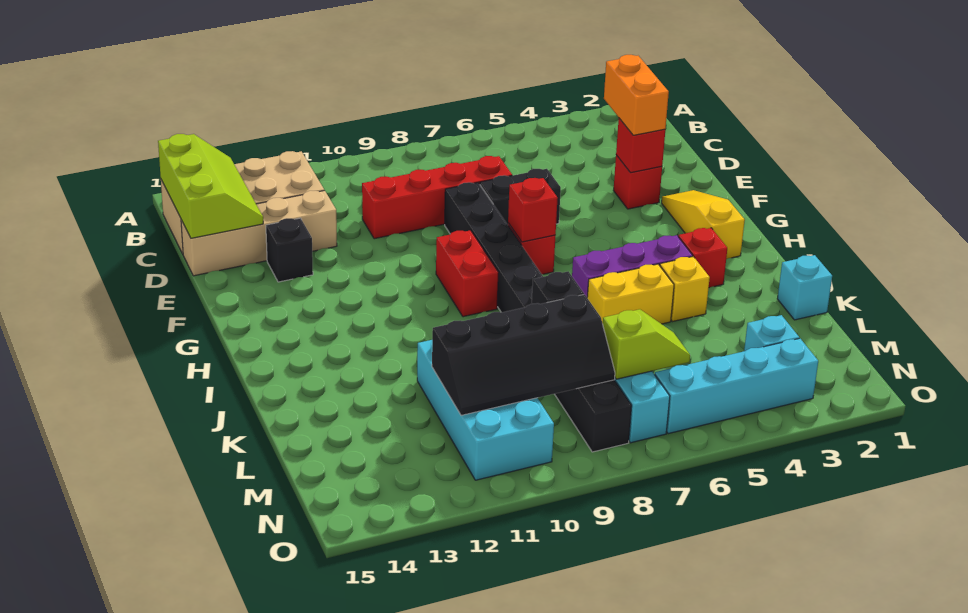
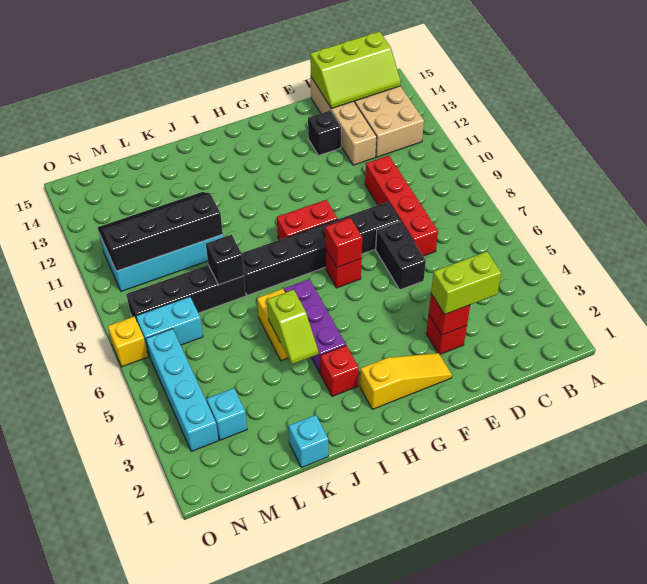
orange 1x2 brick [604,55,669,135] -> lime 1x2 brick [431,252,501,314]
yellow 1x1 brick [660,256,710,322] -> yellow 1x1 brick moved to [108,317,148,367]
black 2x4 slope [432,294,615,415] -> black 2x4 slope turned to [98,192,223,271]
lime 1x2 slope [603,309,690,379] -> lime 1x2 slope moved to [267,290,318,364]

